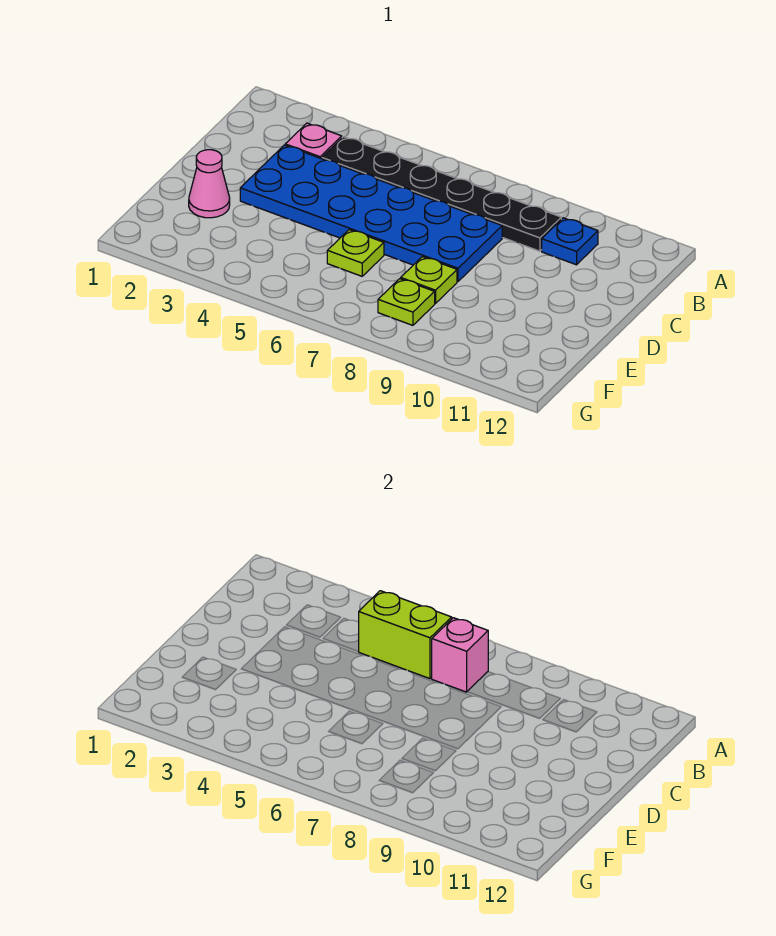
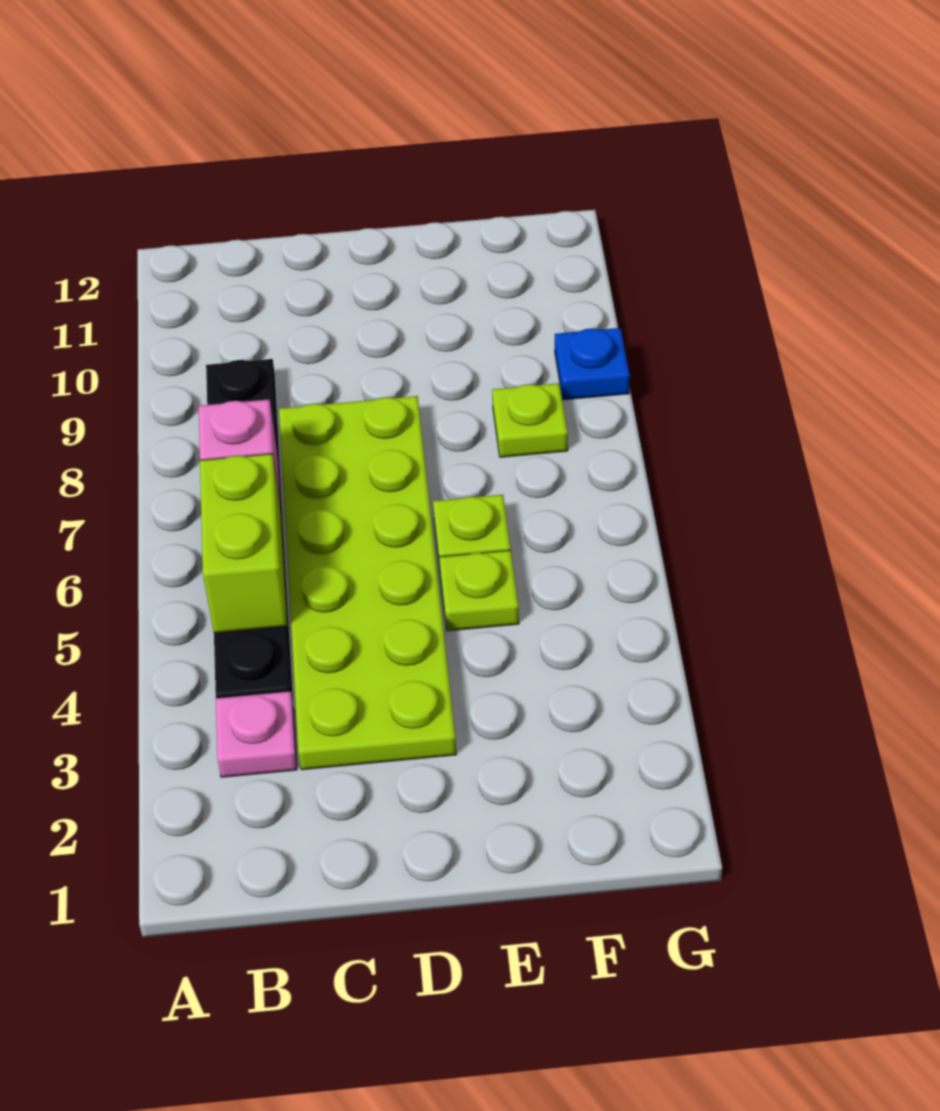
blue 1x1 plate [542,218,598,265] -> blue 1x1 plate moved to [555,328,630,400]
blue 2x6 plate [240,145,502,281] -> lime 2x6 plate [279,396,457,770]
pink 1x1 cone [189,150,230,218] -> none
lime 1x1 plate [401,257,457,304] -> lime 1x1 plate moved to [439,550,519,631]

